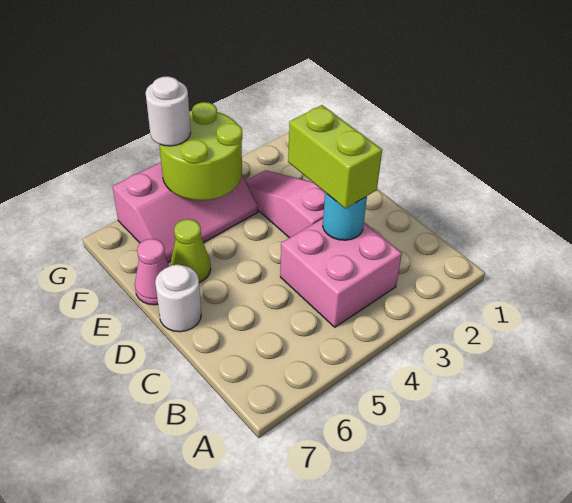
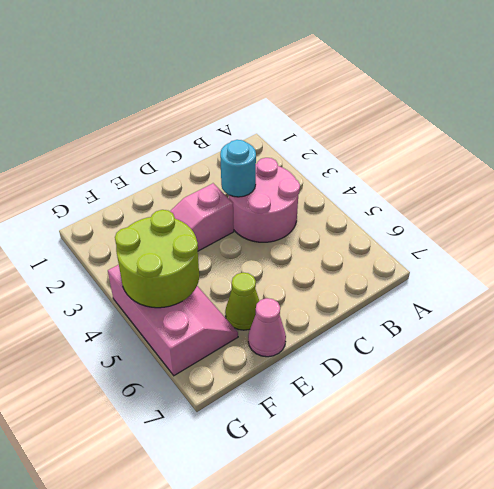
pink 2x2 brick [280,219,402,327] -> pink 2x2 round brick [229,158,300,242]
lime 1x2 brick [288,105,382,209] -> none
white 1x1 round brick [155,265,201,332] -> none
white 1x1 round brick [146,76,191,146] -> none

